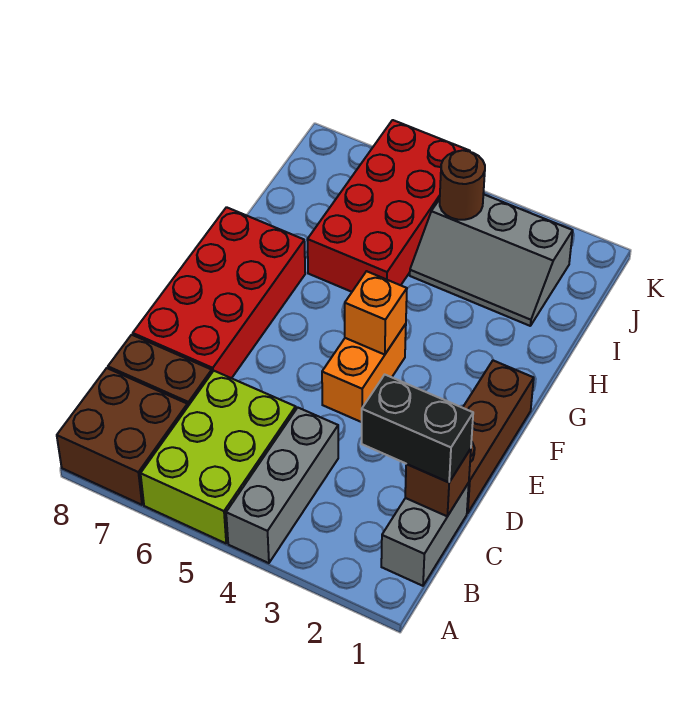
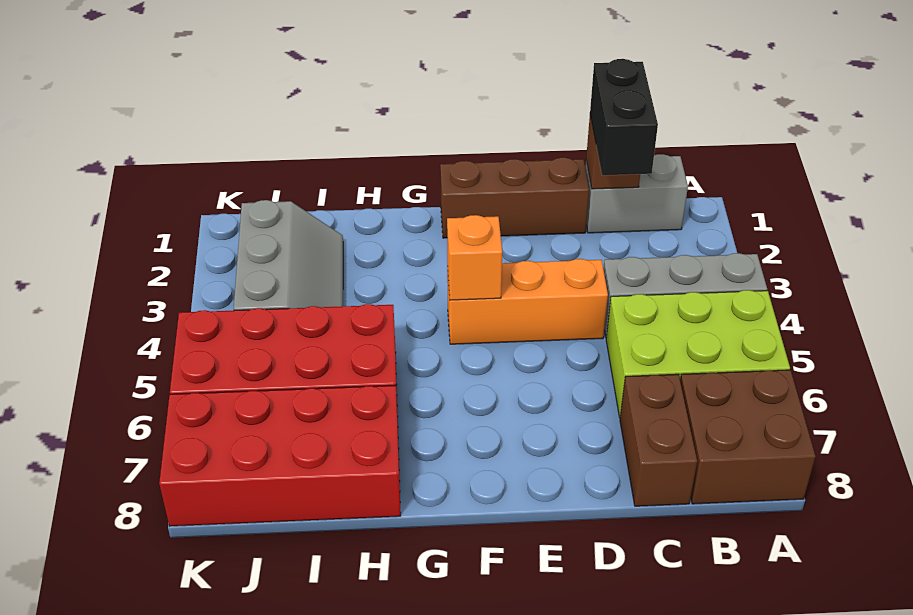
red 2x4 brick [133,207,305,378] -> red 2x4 brick moved to [159,385,401,526]
orange 1x2 brick [322,324,406,422] -> orange 1x3 brick [447,259,608,344]
brown 1x1 round brick [440,150,485,220] -> none

